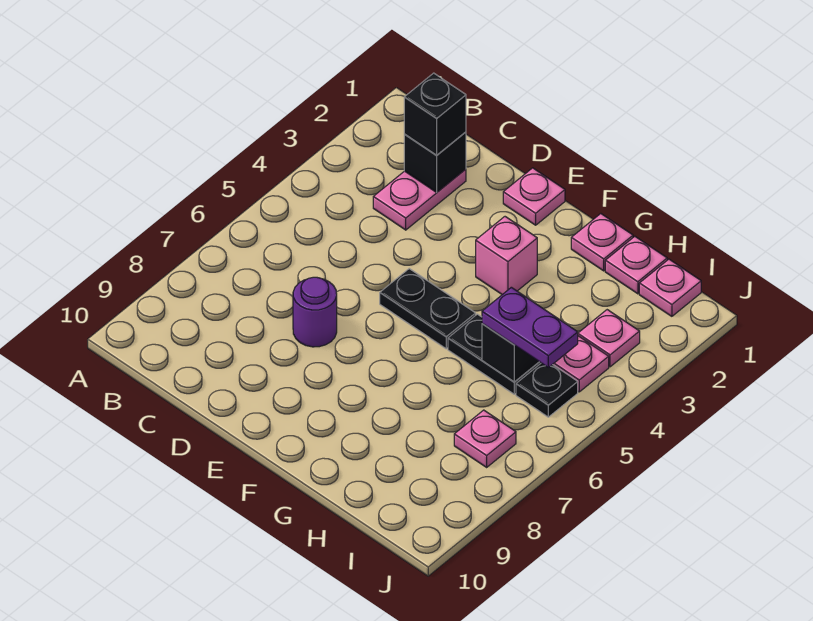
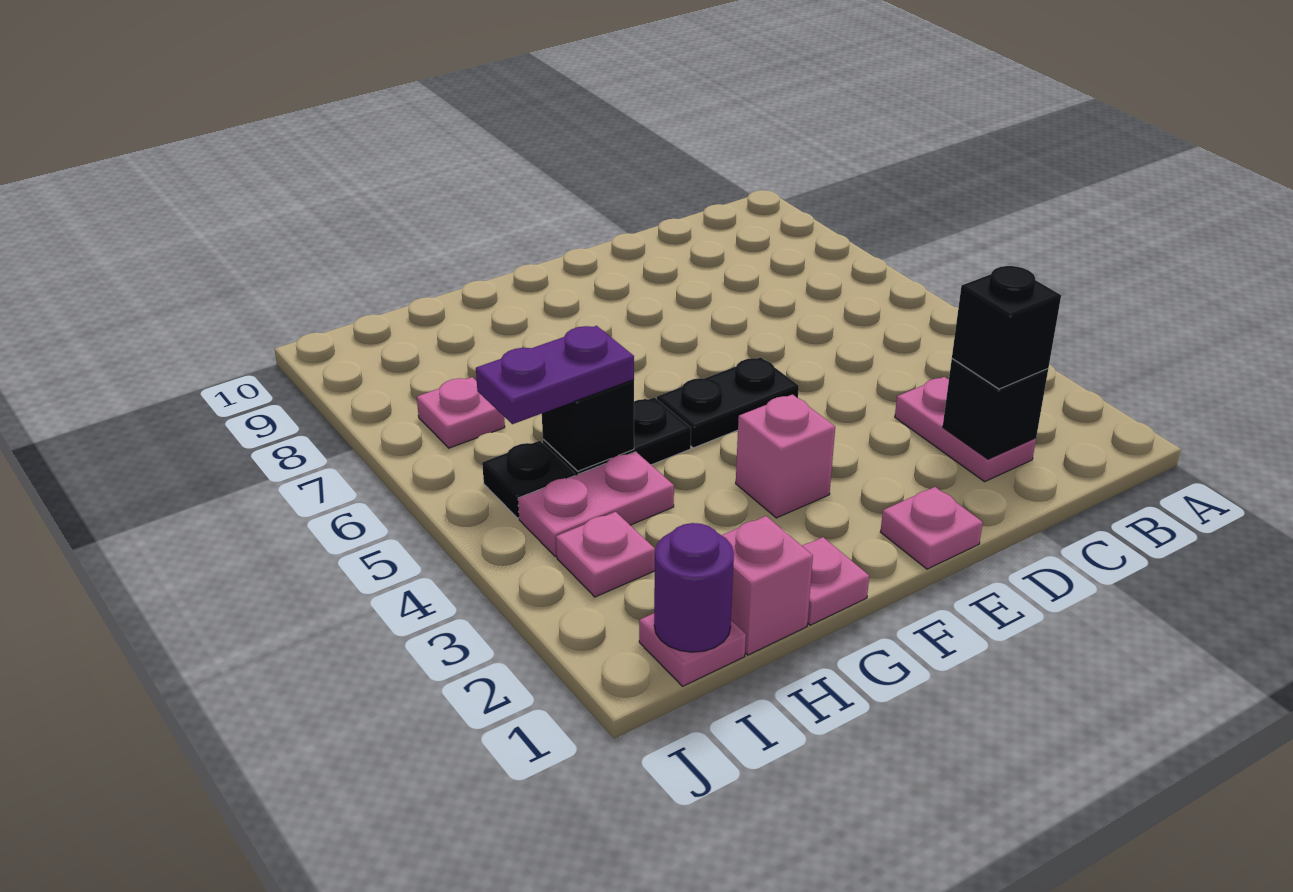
purple 1x1 round brick [293,277,337,347] -> purple 1x1 round brick moved to [654,523,734,652]
pink 1x1 plate [605,236,667,294] -> pink 1x1 brick [722,516,813,655]

